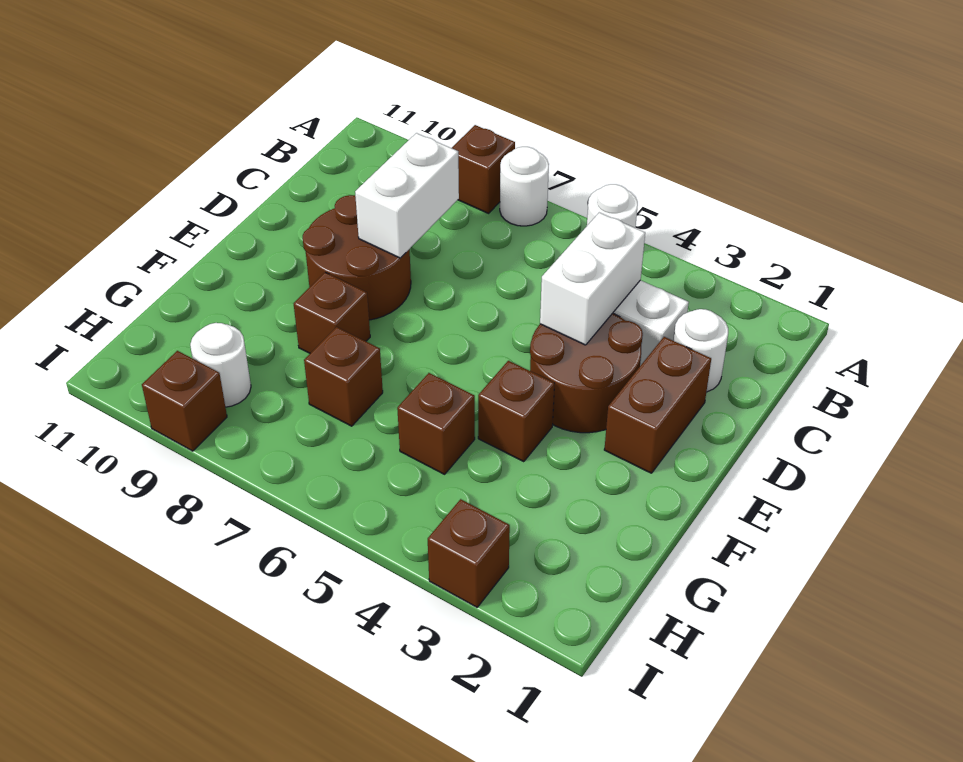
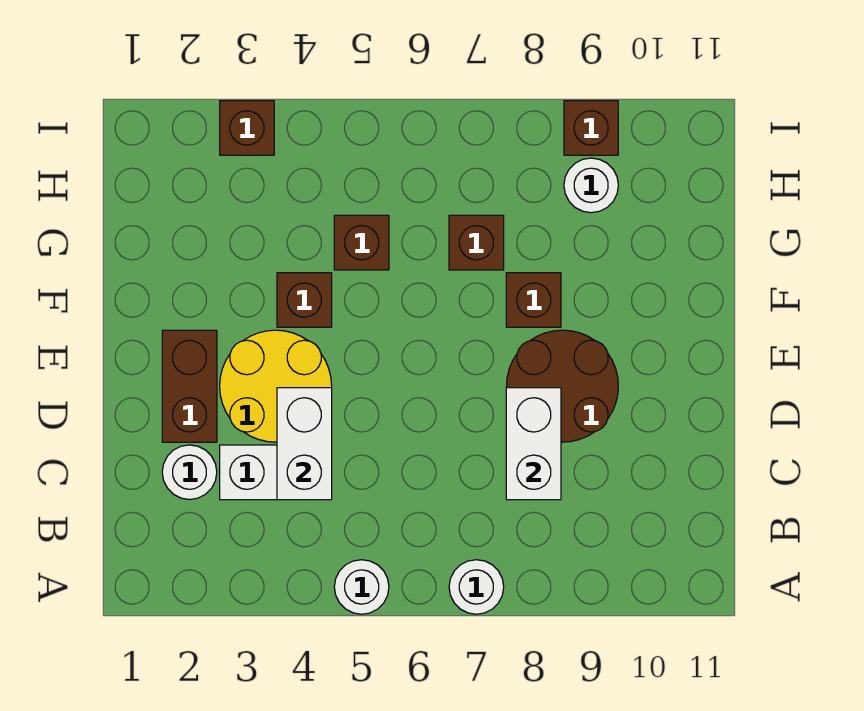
brown 1x1 brick [452,125,515,213] -> none
brown 2x2 round brick [530,313,643,433] -> yellow 2x2 round brick [220,330,332,442]

